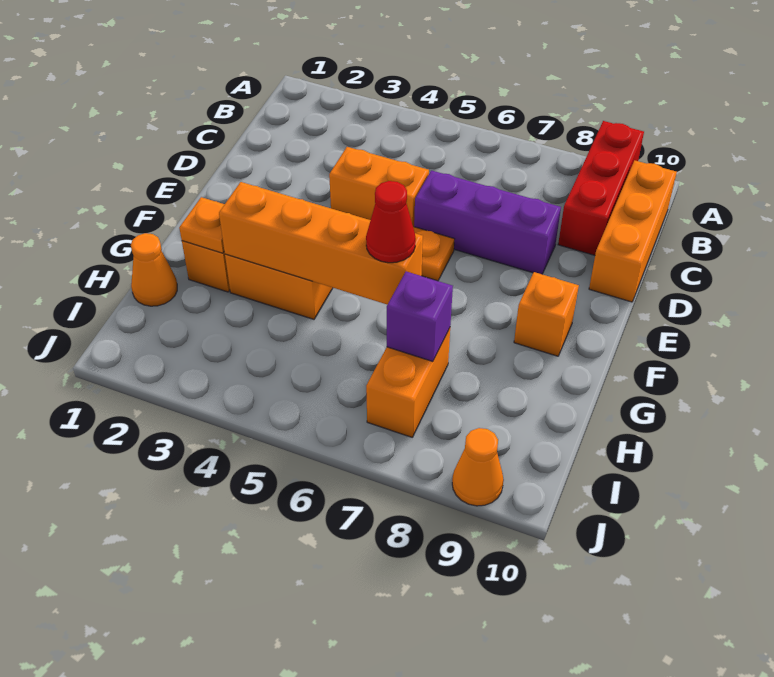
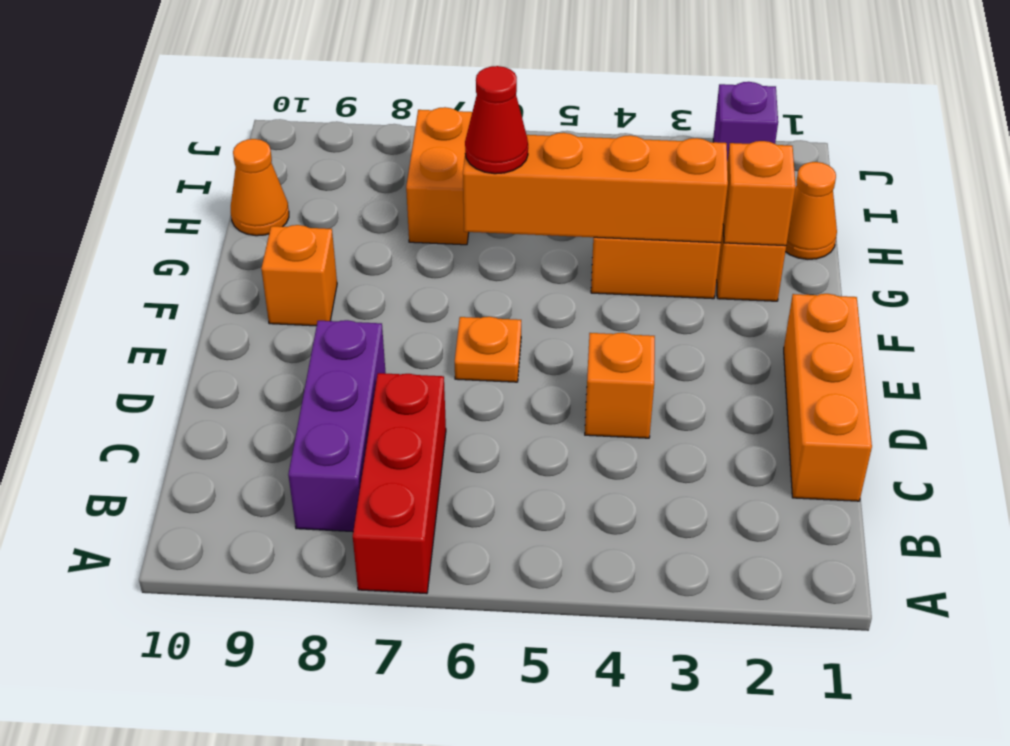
red 1x3 brick [558,121,644,255] -> red 1x3 brick moved to [353,373,446,594]
orange 1x3 brick [589,160,677,302] -> orange 1x3 brick moved to [784,294,872,501]
orange 1x2 brick [329,147,429,227] -> orange 1x1 brick [585,333,655,438]
purple 1x3 brick [414,170,561,274] -> purple 1x3 brick turned to [288,320,386,532]
orange 1x1 plate [179,197,225,253] -> orange 1x1 brick [723,141,796,246]
purple 1x1 brick [387,272,453,362] -> purple 1x1 brick moved to [713,82,778,162]
orange 1x1 cone [452,428,504,506] -> orange 1x1 cone moved to [231,139,289,236]

